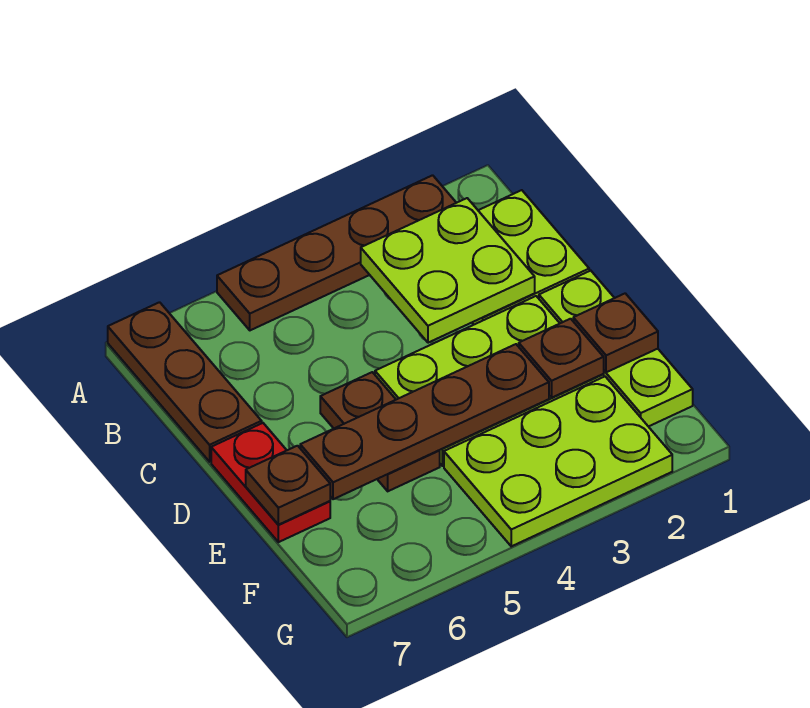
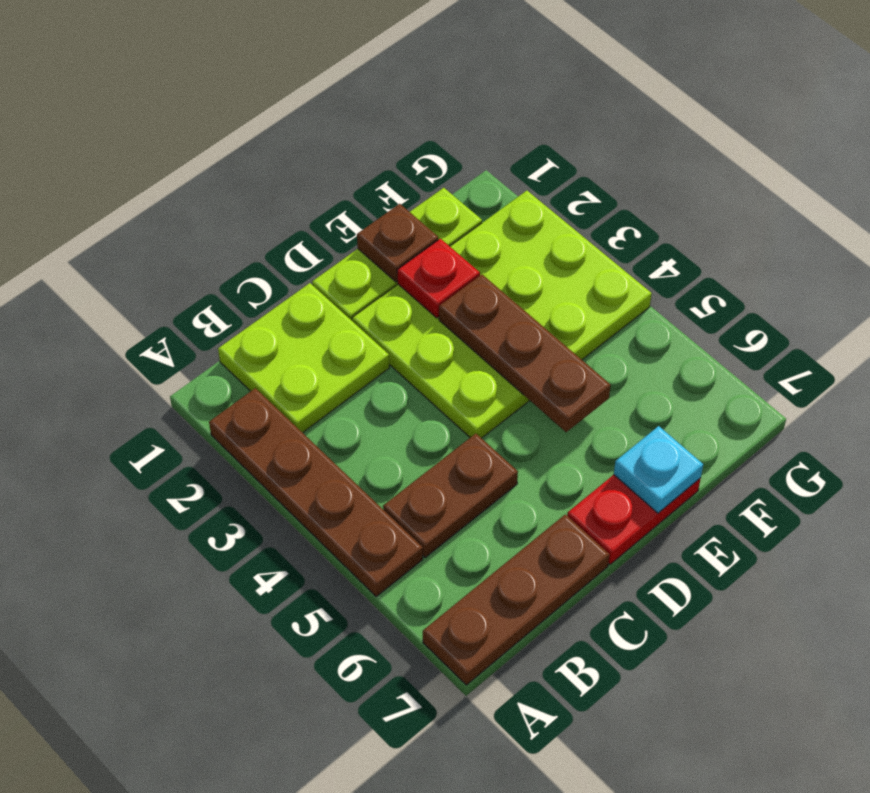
lime 2x2 plate [361,198,535,343] -> none
brown 1x2 plate [320,372,440,491] -> brown 1x2 plate moved to [383,434,518,558]
brown 1x1 plate [519,319,604,398] -> red 1x1 plate [397,239,480,318]
brown 1x4 plate [300,344,549,499] -> brown 1x3 plate [439,274,611,432]
brown 1x1 plate [246,446,330,525] -> cyan 1x1 plate [614,426,703,513]

